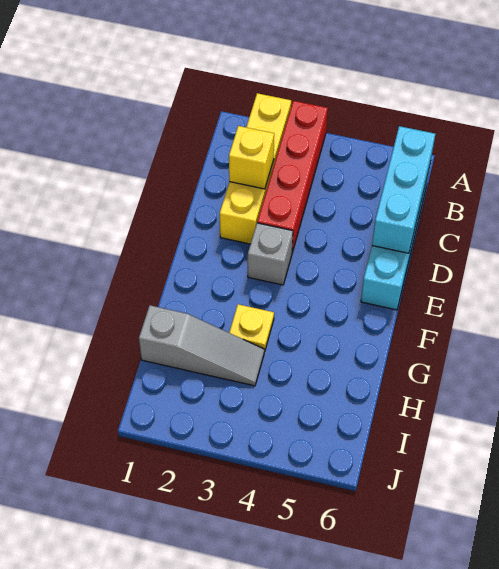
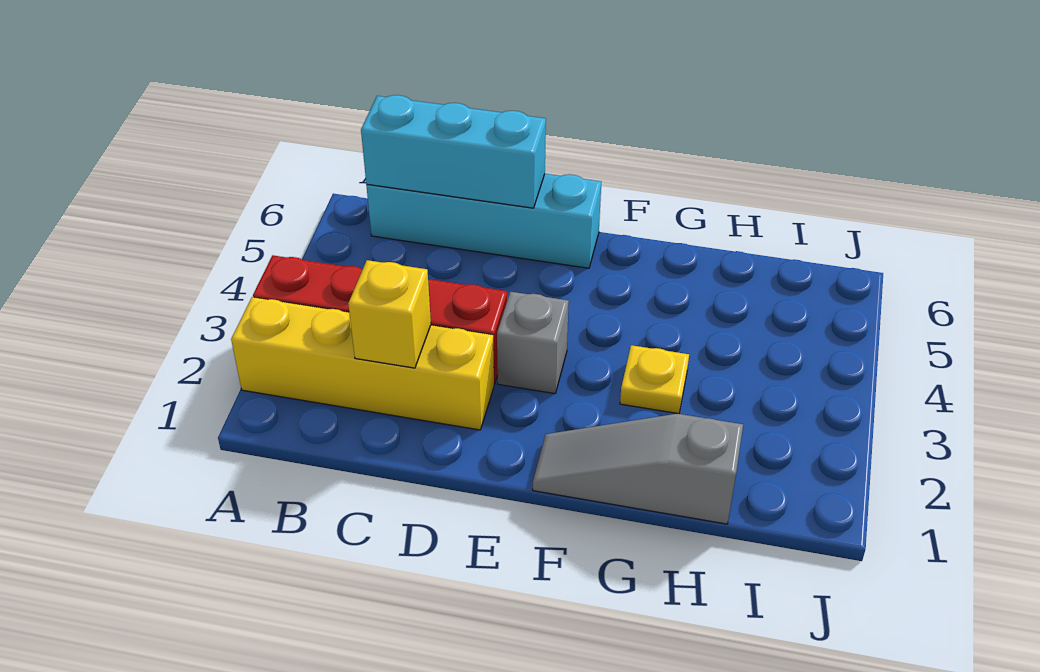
grey 1x3 slope [139,305,264,386] -> grey 1x3 slope turned to [533,414,743,524]

